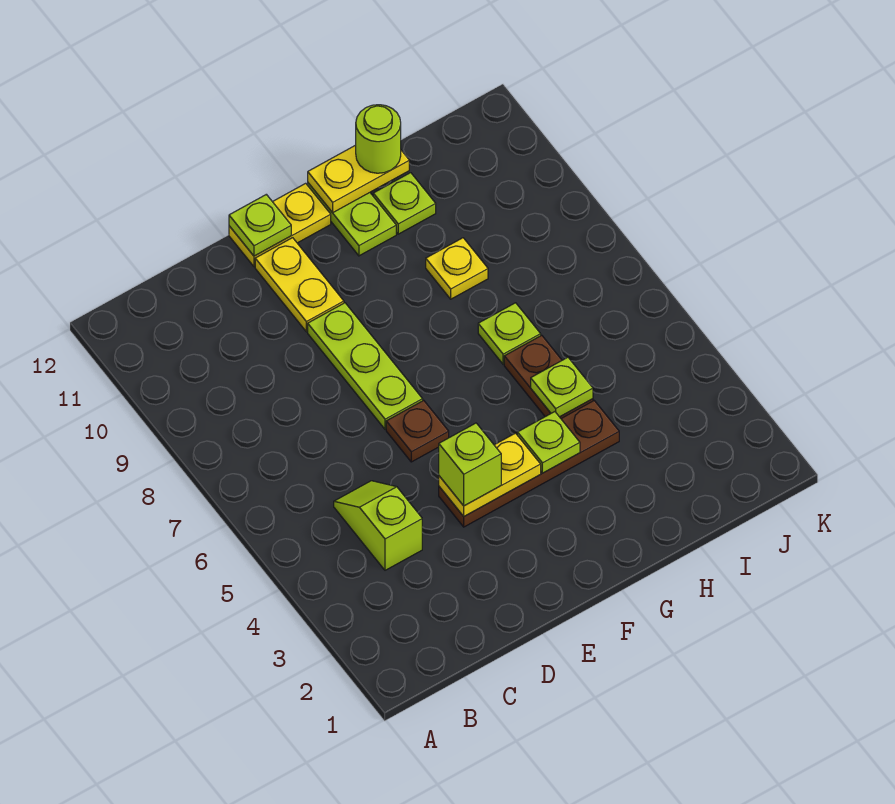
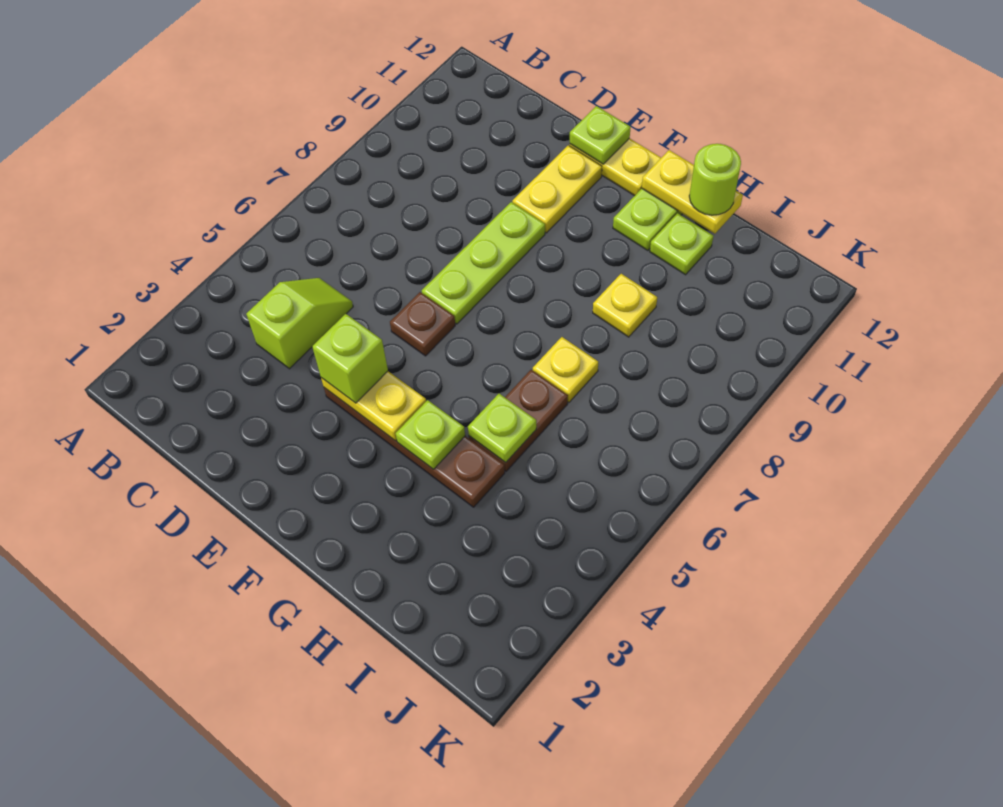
lime 1x1 plate [478,303,541,364] -> yellow 1x1 plate [533,337,598,402]

